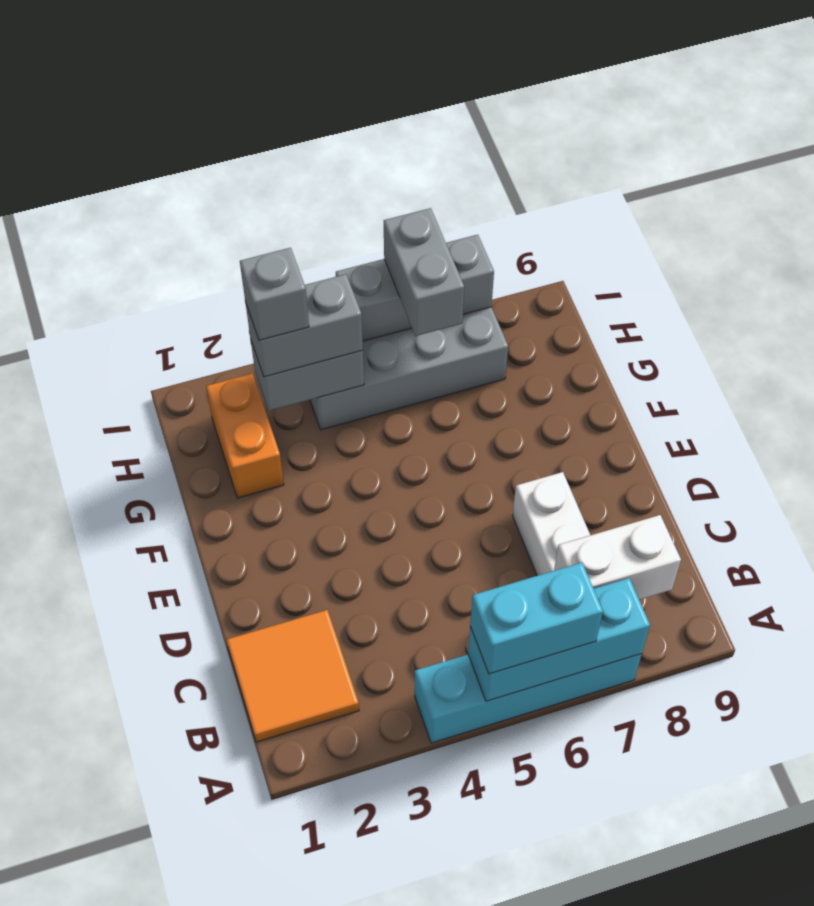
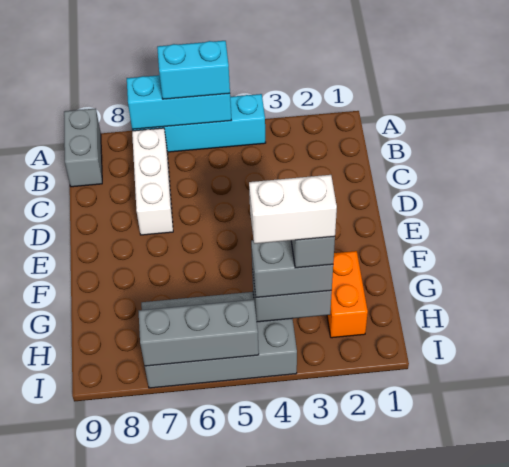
orange 2x2 tile [227,610,359,742] -> none
white 1x2 brick [554,515,681,600] -> white 1x2 brick moved to [249,175,337,244]
grey 1x2 brick [384,208,464,336] -> grey 1x2 brick moved to [64,109,102,187]

